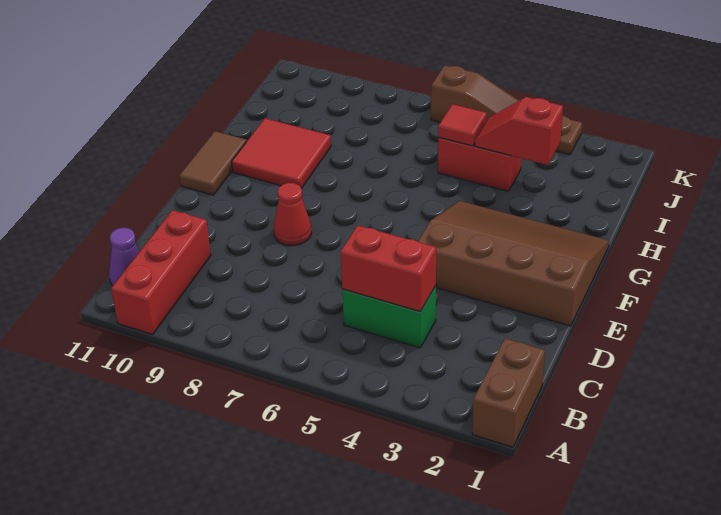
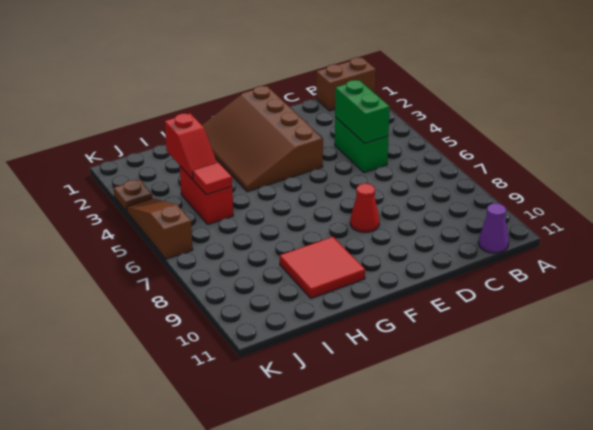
red 1x3 brick [111,210,211,334] -> none
red 1x2 brick [340,225,436,311] -> green 1x2 brick [335,80,390,143]
brown 1x2 tile [180,131,247,195] -> none

